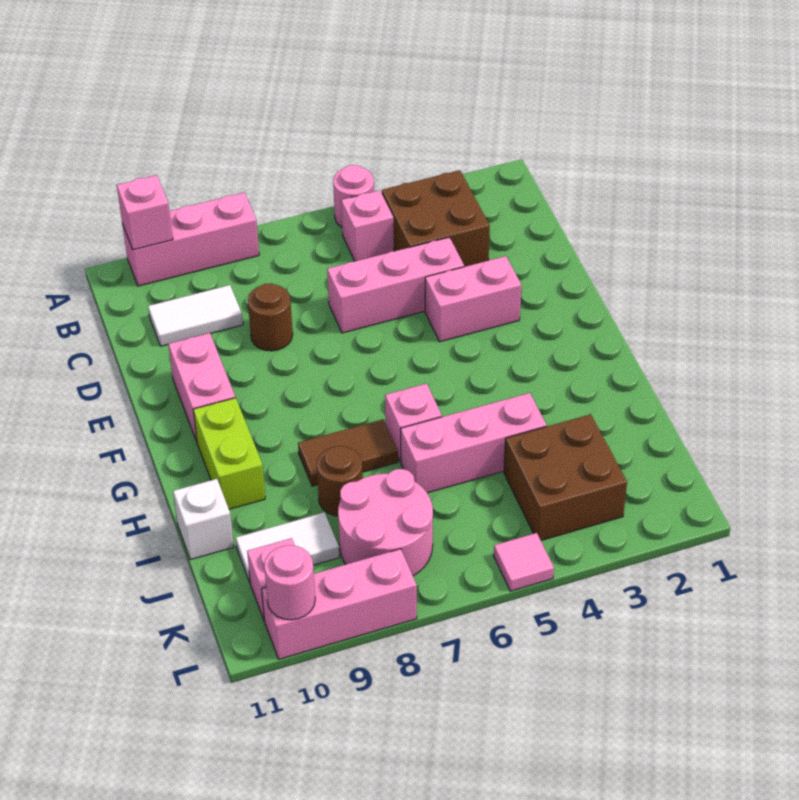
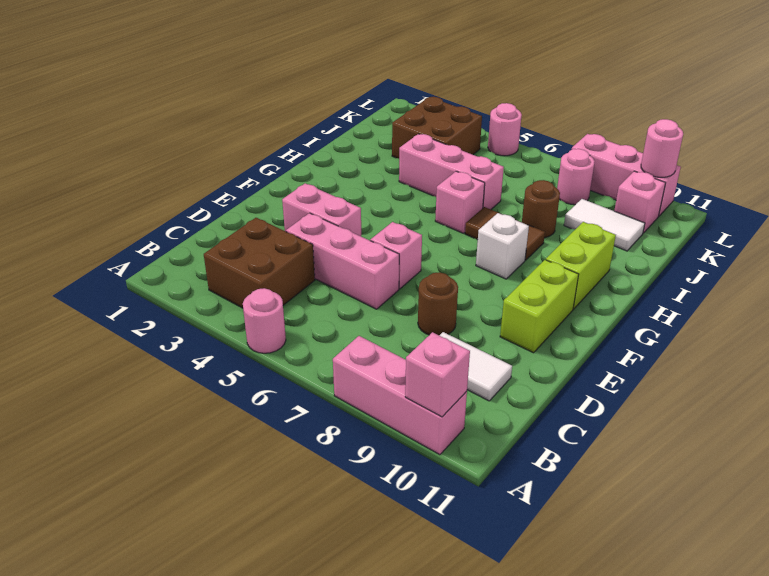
pink 1x1 brick [341,190,394,261] -> pink 1x1 brick moved to [370,222,422,289]
pink 1x2 brick [168,333,235,442] -> lime 1x2 brick [500,260,579,353]
white 1x1 brick [173,479,234,560] -> white 1x1 brick moved to [476,213,529,279]
pink 2x2 round brick [338,469,433,576] -> pink 1x1 round brick [557,149,595,205]
pink 1x1 tile [494,533,554,591] -> pink 1x1 round brick [488,103,522,156]

